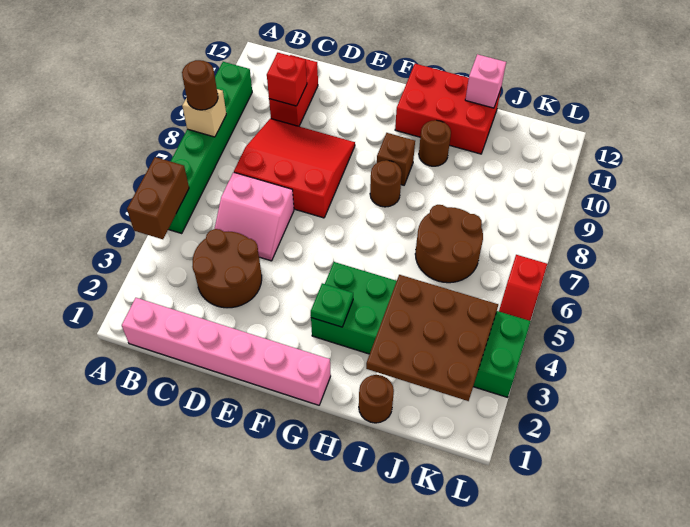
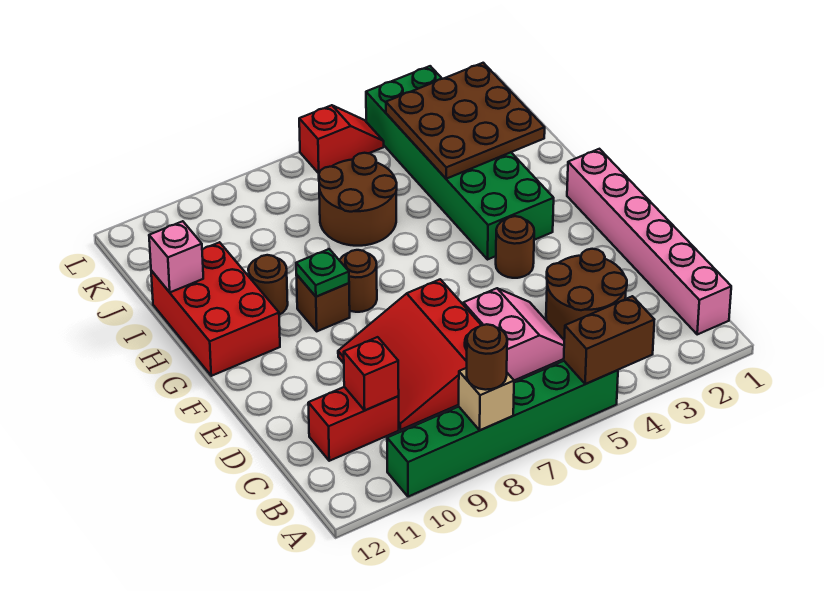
green 1x1 plate [311,283,353,327] -> green 1x1 plate moved to [296,249,349,297]
brown 1x1 round brick [359,375,394,423] -> brown 1x1 round brick moved to [496,216,534,278]

